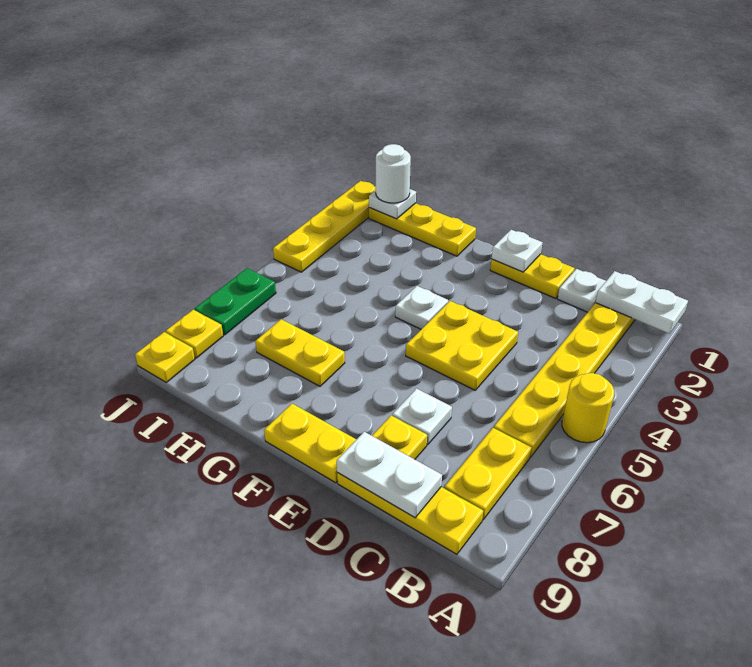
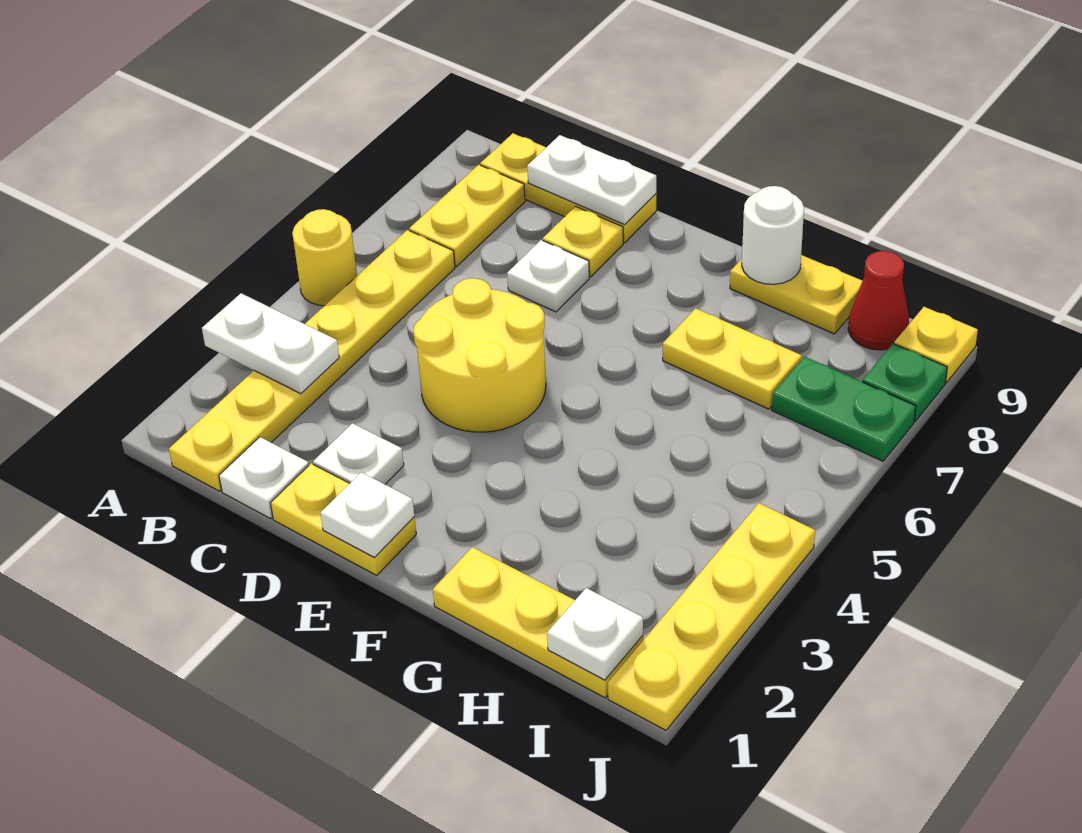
white 1x2 plate [596,271,688,334] -> white 1x2 plate moved to [202,293,339,394]
yellow 2x2 plate [406,301,518,390] -> yellow 2x2 round brick [413,278,546,432]
yellow 1x2 plate [264,404,357,483] -> yellow 1x2 plate moved to [730,255,862,334]
white 1x1 plate [395,286,448,329] -> white 1x1 plate moved to [313,423,404,484]
white 1x1 round brick [376,144,411,203] -> white 1x1 round brick moved to [742,186,804,284]
none -> red 1x1 cone [848,251,909,350]
green 1x2 plate [195,268,276,335] -> green 1x2 plate turned to [772,357,916,461]
yellow 1x1 plate [166,310,223,358] -> green 1x1 plate [862,344,947,421]

